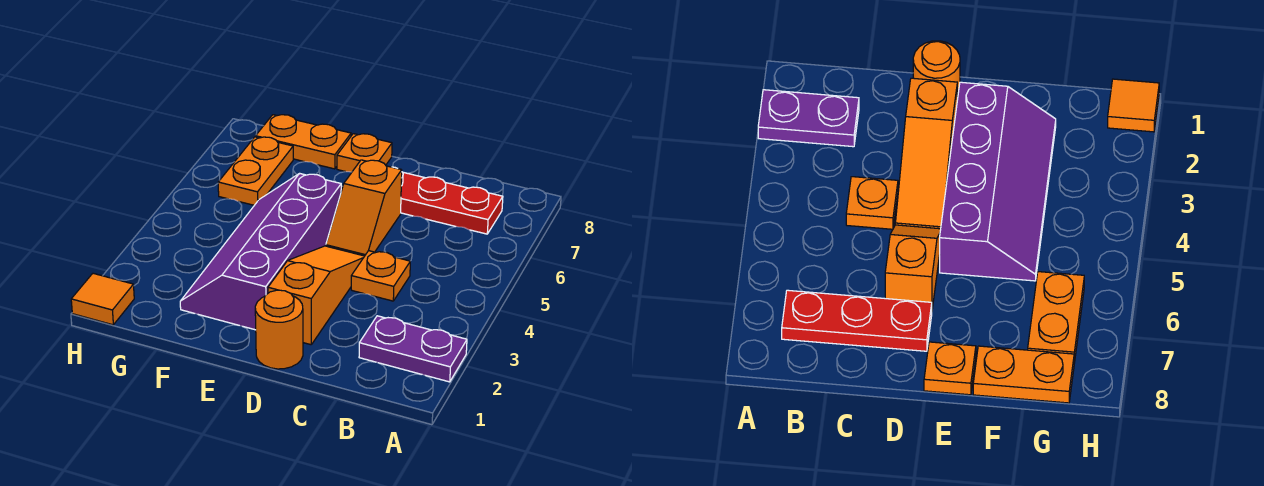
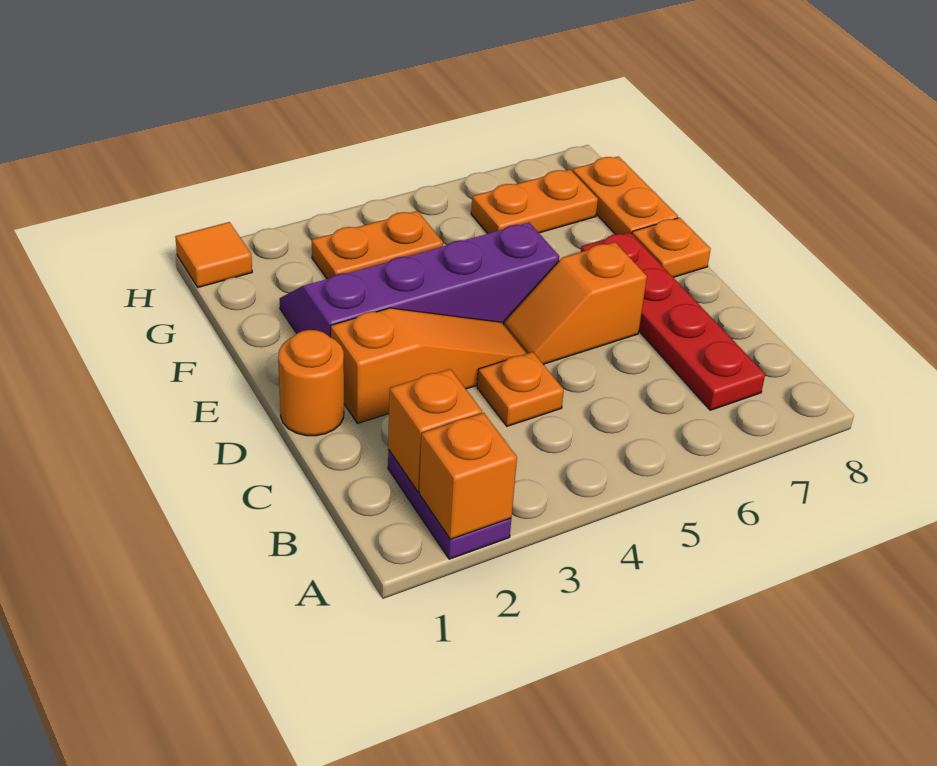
none -> orange 1x1 brick [419,413,517,539]
none -> orange 1x1 brick [388,369,482,492]
red 1x3 plate [393,167,503,234] -> red 1x4 plate [581,232,765,410]
none -> orange 1x2 plate [312,211,443,279]

